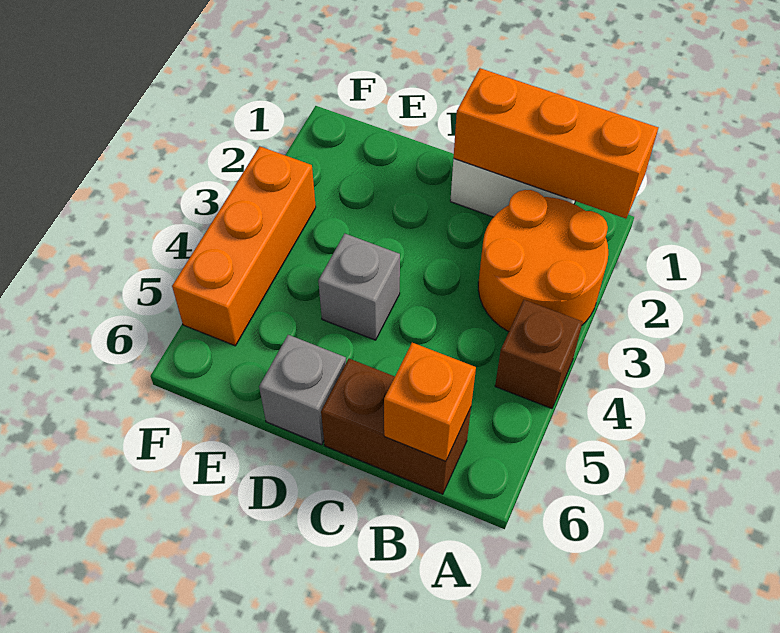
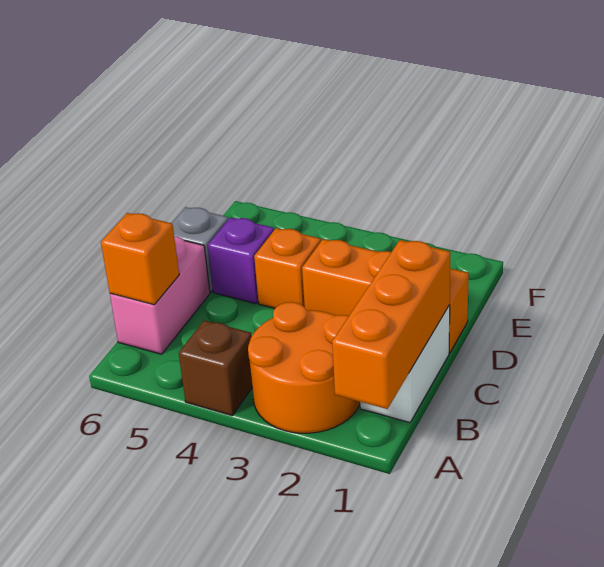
brown 1x2 brick [321,359,471,494] -> pink 1x2 brick [110,236,210,354]
grey 1x1 brick [318,234,400,340] -> orange 1x1 brick [254,228,321,308]
none -> purple 1x1 brick [208,218,274,304]
orange 1x3 brick [172,147,316,346] -> orange 1x3 brick moved to [302,239,469,353]

